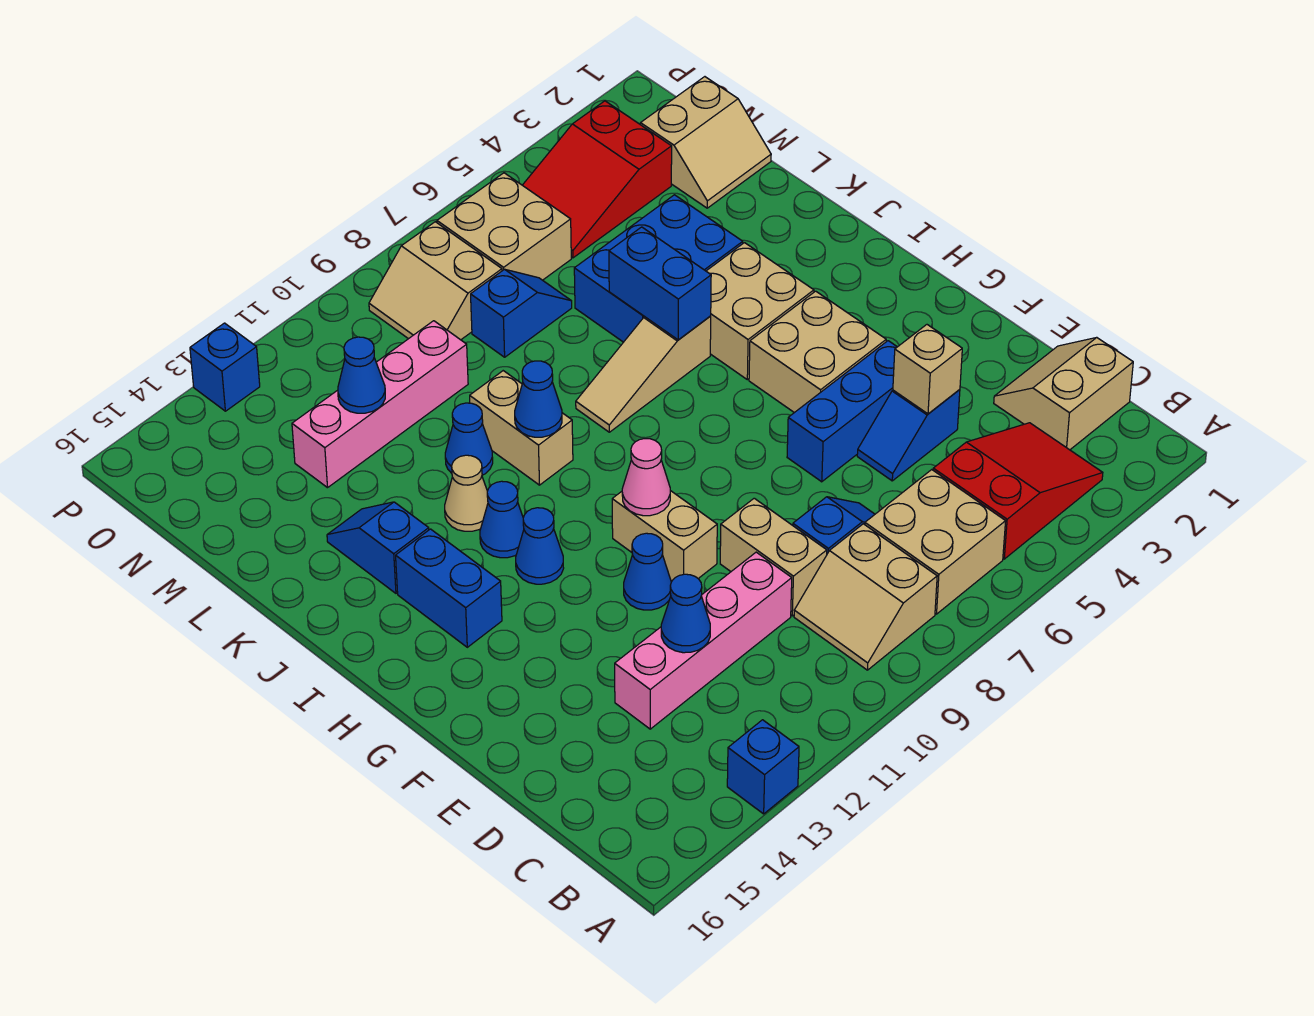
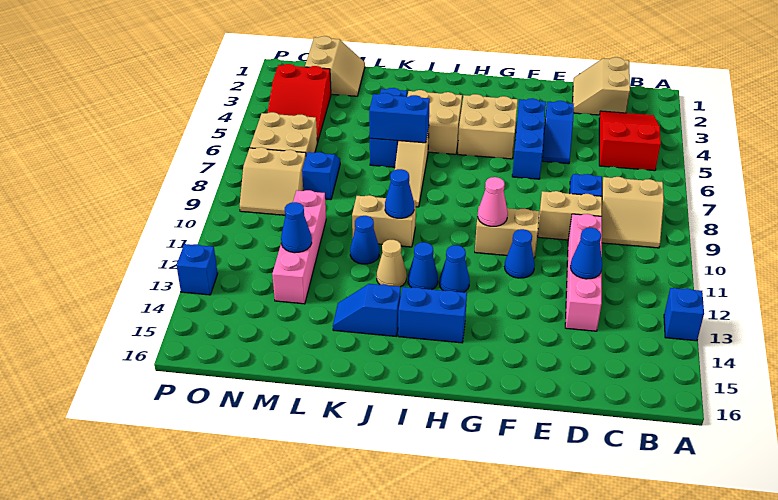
tan 2x2 brick [865,470,1006,614] -> none
tan 1x1 brick [893,325,962,414] -> none
blue 2x3 brick [574,195,743,342] -> blue 1x3 brick [370,88,407,167]

